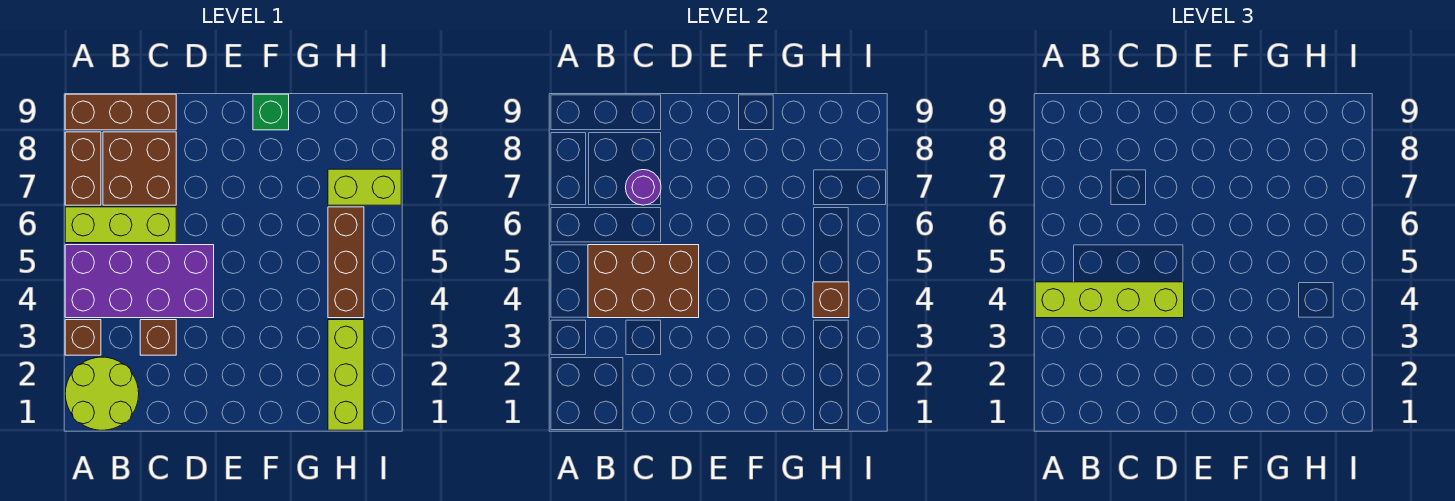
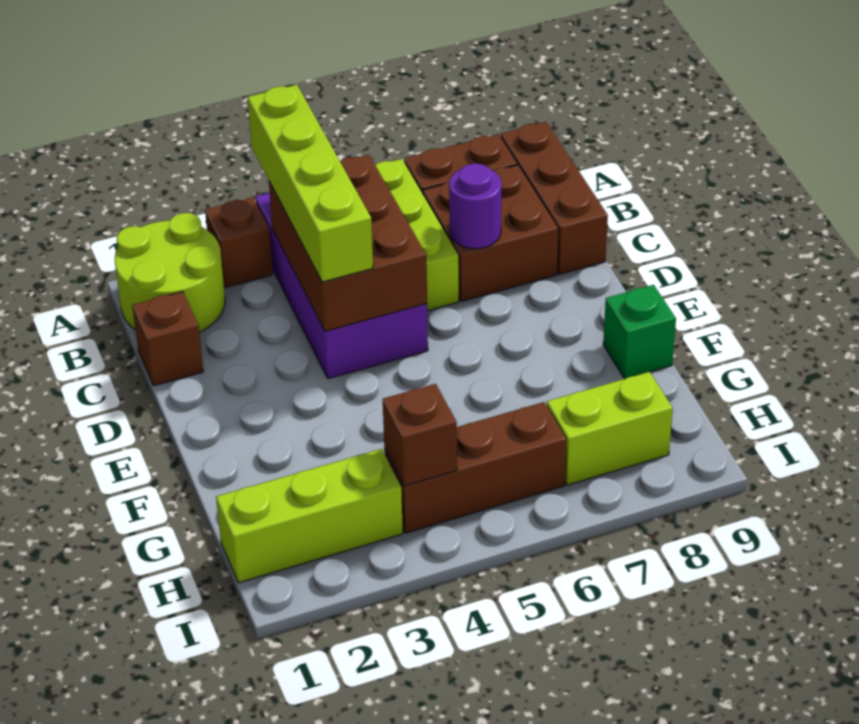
brown 1x1 brick [140,320,176,355] -> brown 1x1 brick moved to [132,292,203,386]
lime 1x2 brick [328,169,401,205] -> lime 1x2 brick turned to [547,372,673,485]

